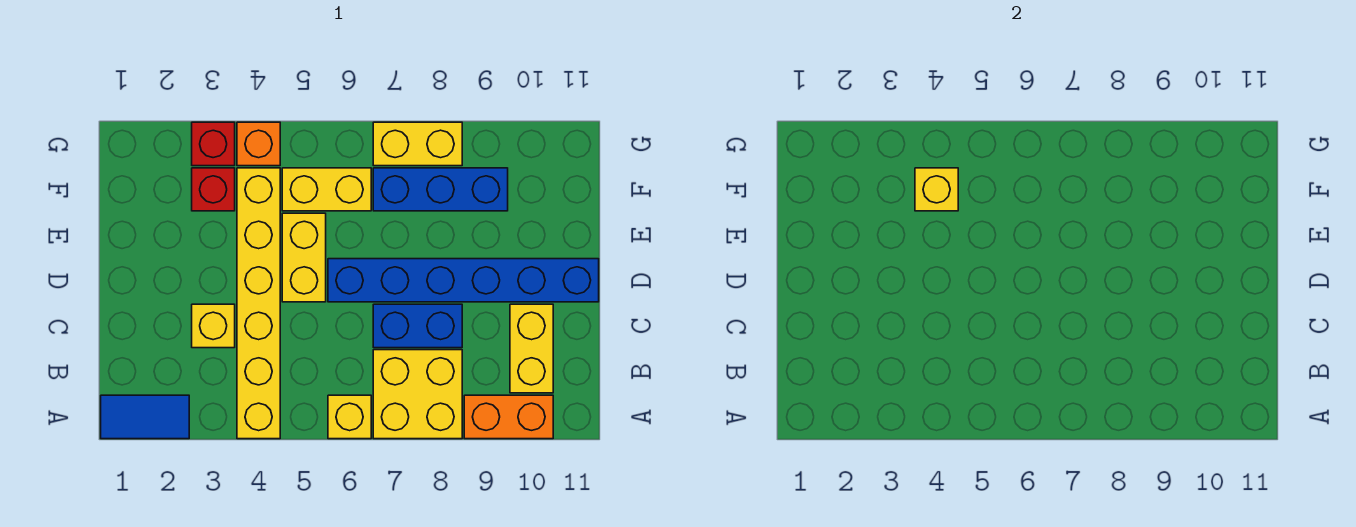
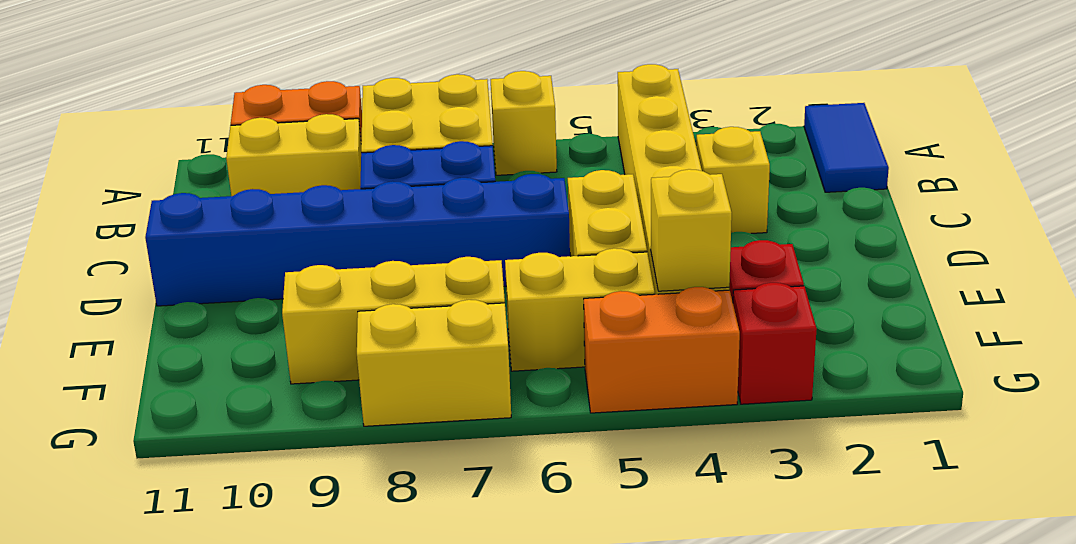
blue 1x2 tile [101,395,189,439] -> blue 1x2 tile turned to [804,103,889,192]
yellow 1x2 brick [510,304,553,393] -> yellow 1x2 brick turned to [226,114,361,196]
blue 1x3 brick [373,168,508,211] -> yellow 1x3 brick [282,257,505,384]
orange 1x1 brick [237,122,280,166] -> orange 1x2 brick [584,287,740,413]

